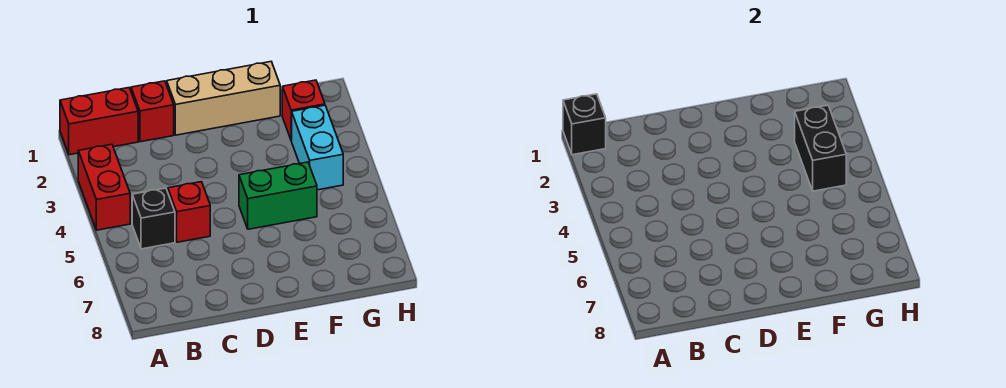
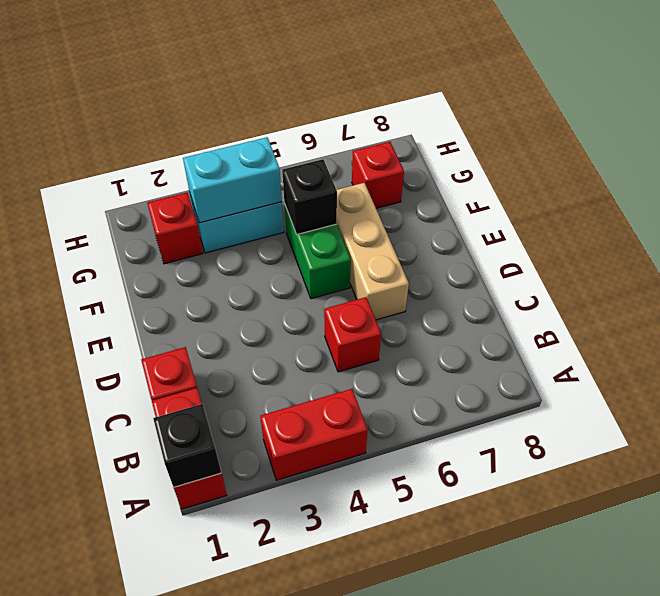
black 1x1 brick [132,188,175,249] -> black 1x1 brick moved to [282,159,337,235]
tan 1x3 brick [167,62,280,135] -> tan 1x3 brick moved to [337,183,409,320]
black 1x2 brick [795,105,846,191] -> cyan 1x2 brick [183,137,282,223]
none -> red 1x1 brick [352,142,404,208]

